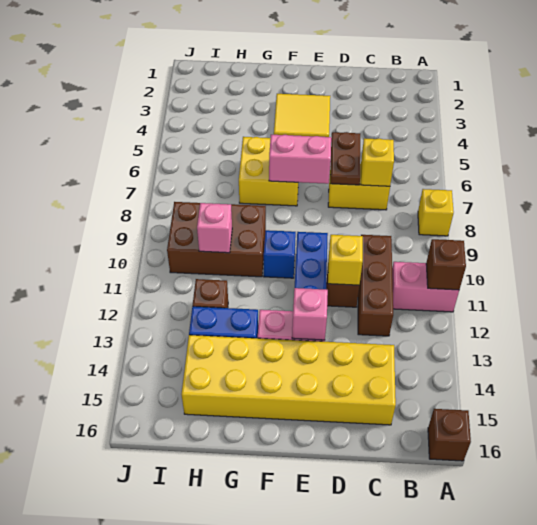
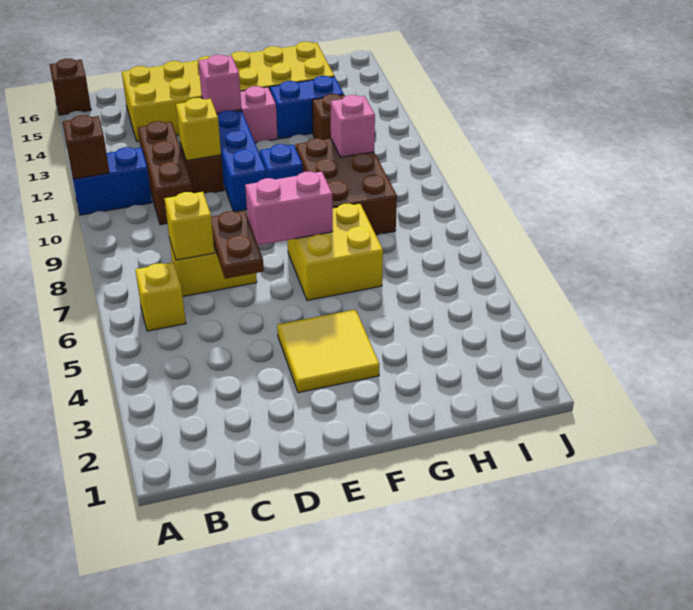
yellow 1x1 brick [418,189,454,236] -> yellow 1x1 brick moved to [135,262,186,331]
pink 1x2 brick [392,262,459,312] -> blue 1x2 brick [71,147,152,215]
brown 2x3 brick [167,202,266,277] -> brown 2x3 brick turned to [295,138,397,235]

